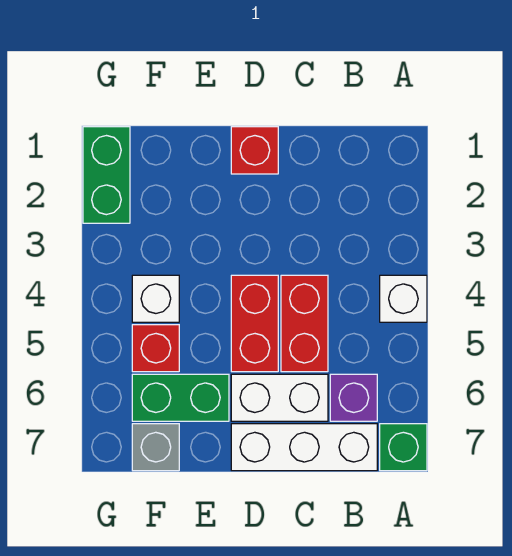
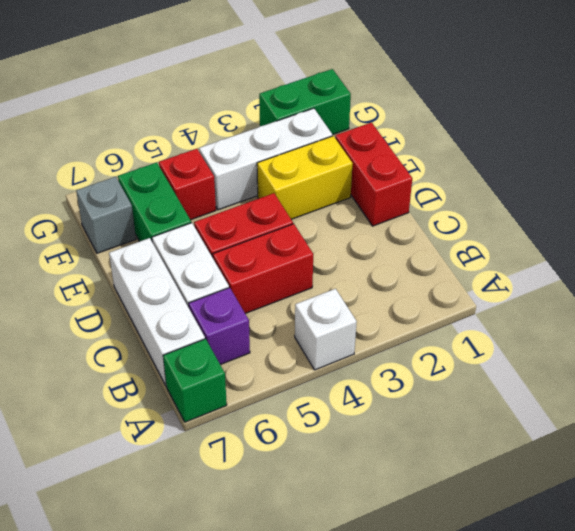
red 1x1 brick [231,127,278,174] -> red 1x2 brick [335,123,412,226]
none -> yellow 1x2 brick [257,136,353,219]
white 1x1 brick [132,275,179,322] -> white 1x3 brick [199,108,333,210]

